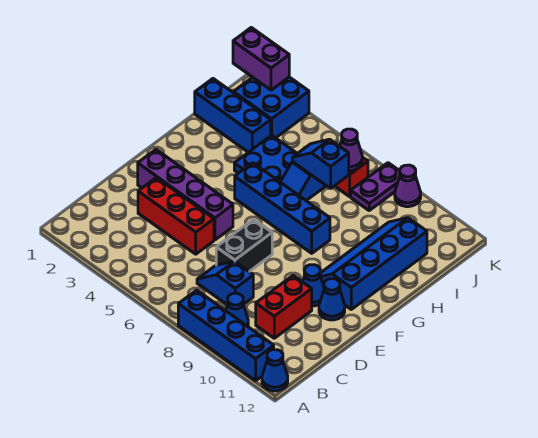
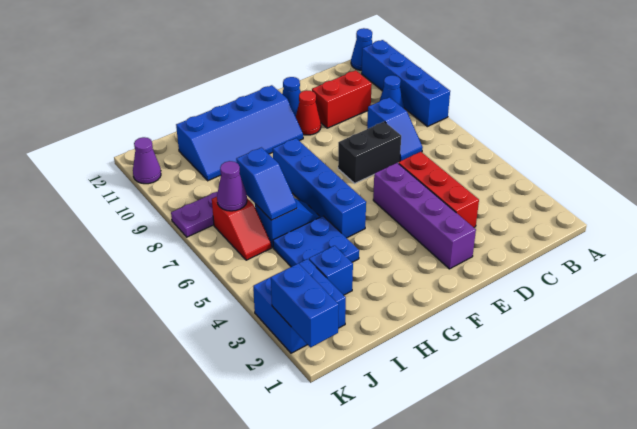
blue 1x1 cone [303,265,324,306] -> red 1x1 cone [296,90,321,135]
blue 1x3 brick [195,79,271,152] -> blue 1x1 brick [309,246,353,295]
purple 1x2 brick [233,28,289,90] -> blue 1x2 brick [271,263,339,348]
purple 1x1 cone [395,165,421,207] -> purple 1x1 cone moved to [133,137,161,184]

